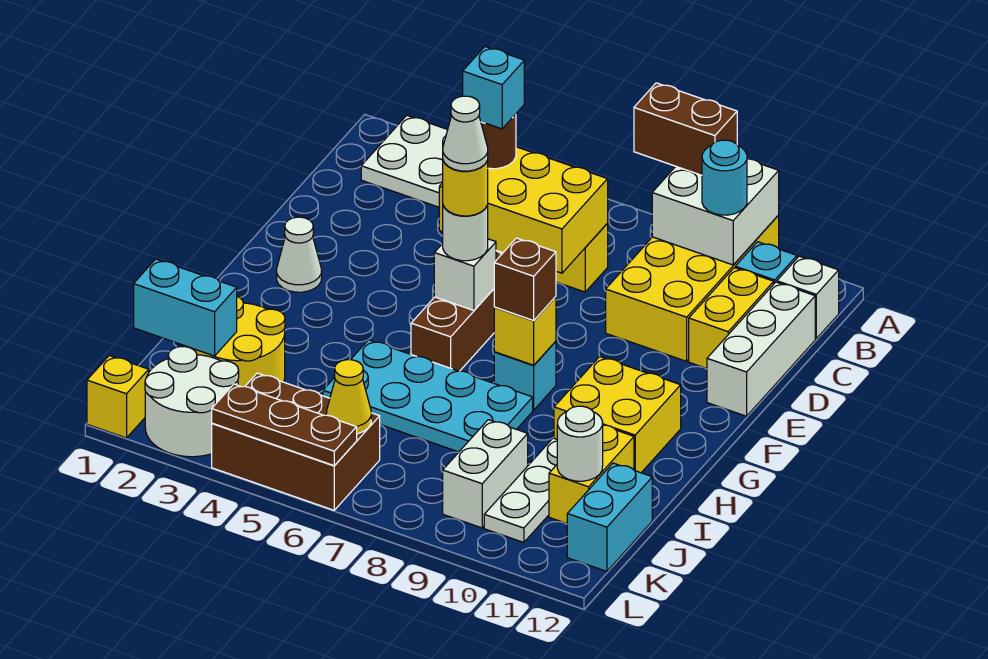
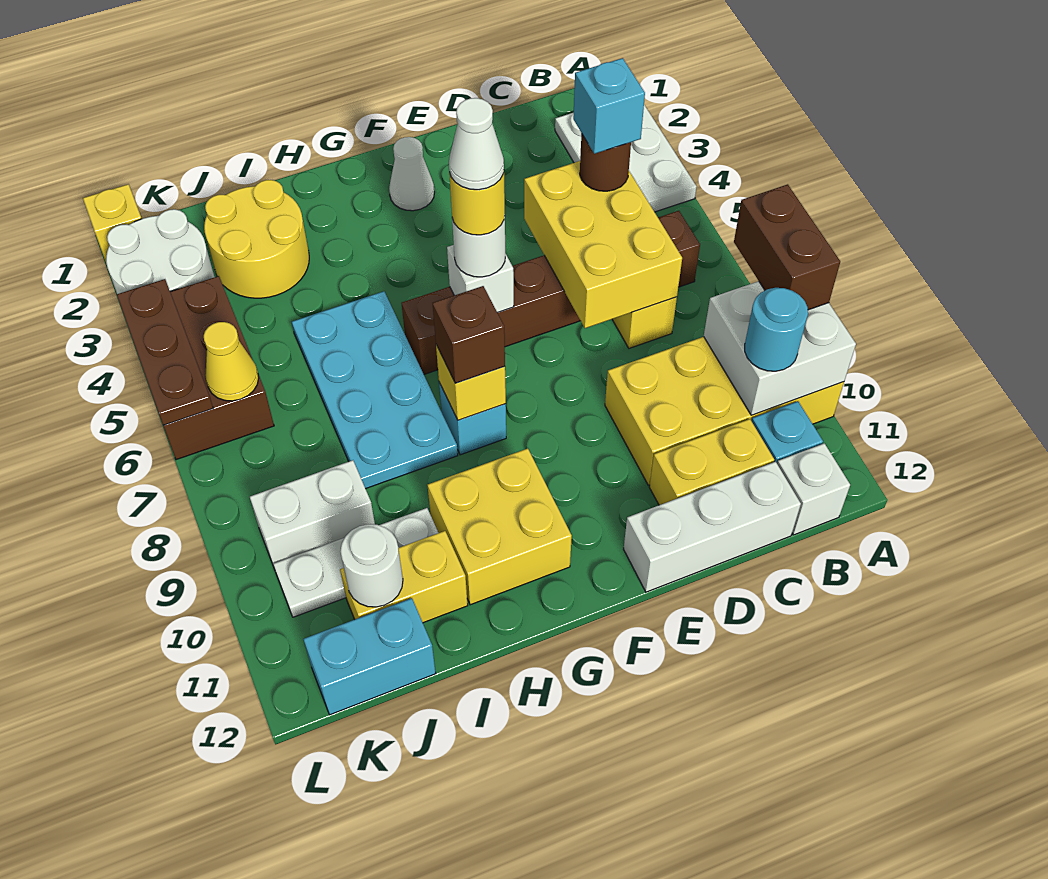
cyan 1x2 brick [134,259,237,356] -> none

